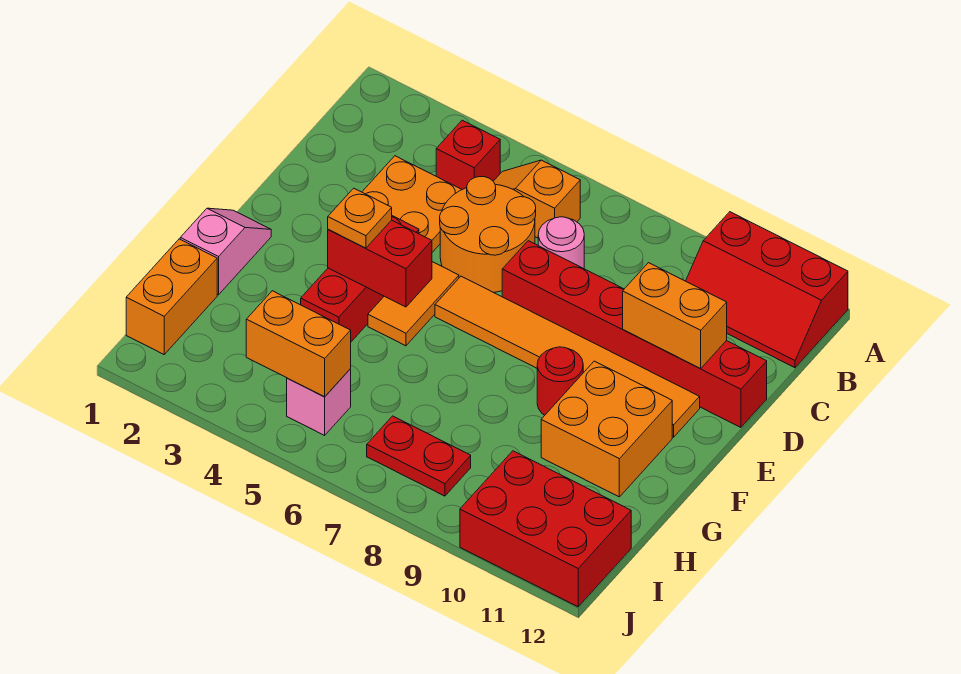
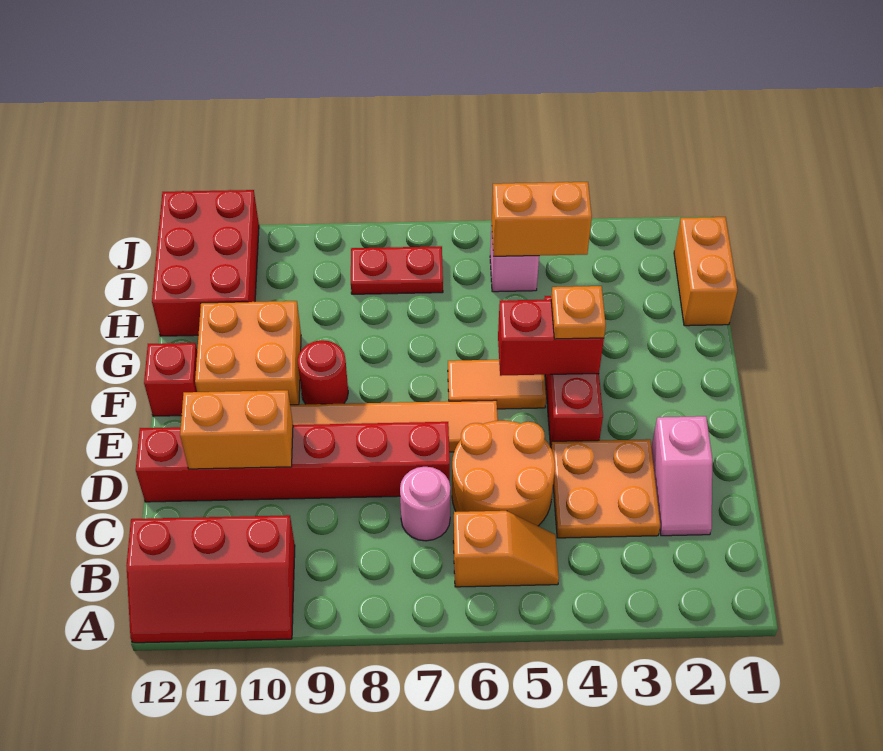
red 2x3 slope [686,212,848,368] -> red 2x3 slope turned to [127,515,295,643]
red 1x1 brick [436,120,500,190] -> red 1x1 brick moved to [144,343,197,416]
orange 1x2 tile [368,262,459,346] -> orange 1x2 tile turned to [448,360,546,409]
pink 1x2 slope [180,208,271,295] -> pink 1x2 slope moved to [651,416,712,536]
red 2x3 brick [460,451,631,607] -> red 2x3 brick turned to [152,190,259,336]

